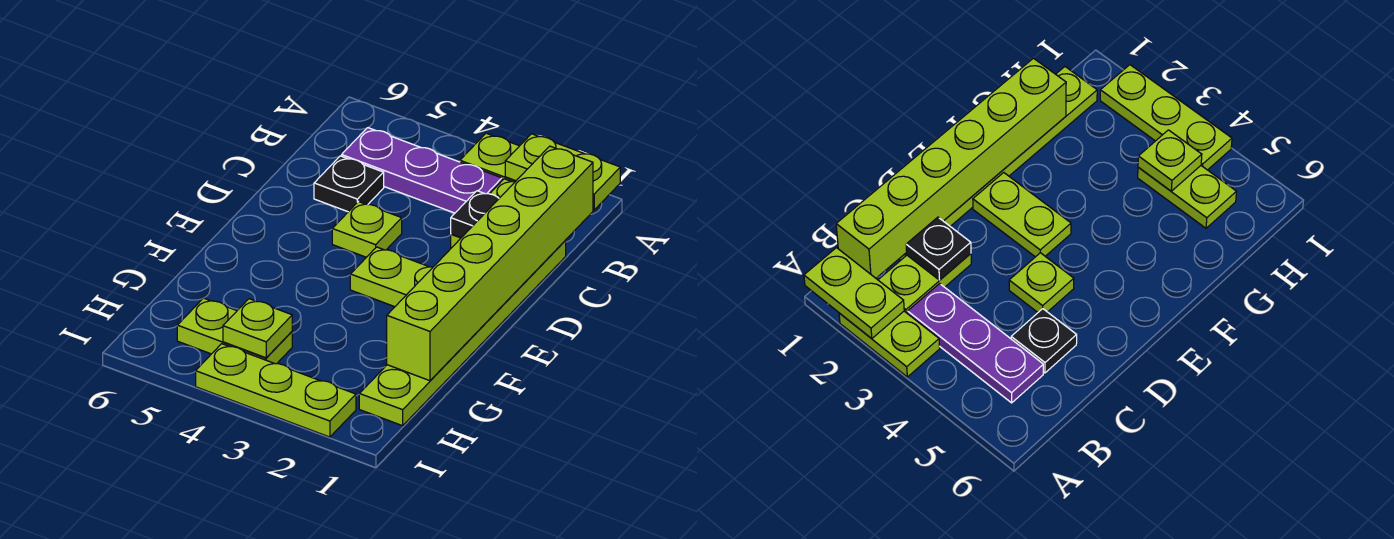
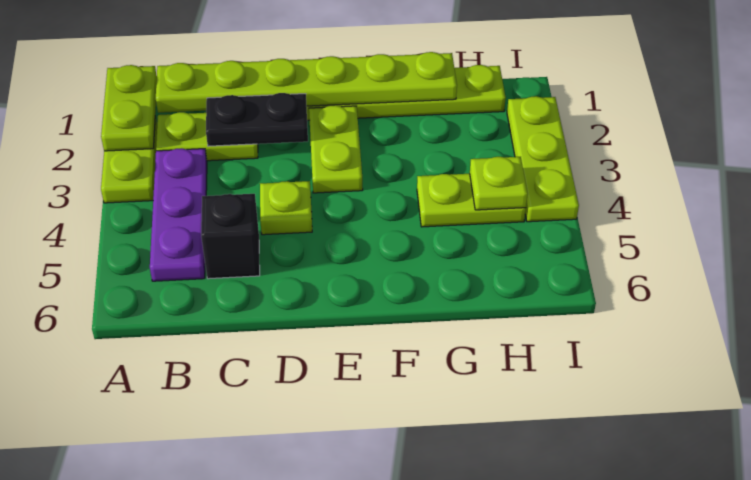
lime 1x6 brick [387,146,593,381] -> lime 1x6 plate [156,52,457,113]
black 1x1 plate [451,191,499,238] -> black 1x2 plate [206,93,308,146]
black 1x1 plate [314,156,384,212] -> black 1x1 brick [201,194,260,279]
lime 1x2 plate [177,298,292,364] -> lime 1x2 plate turned to [417,174,526,227]

